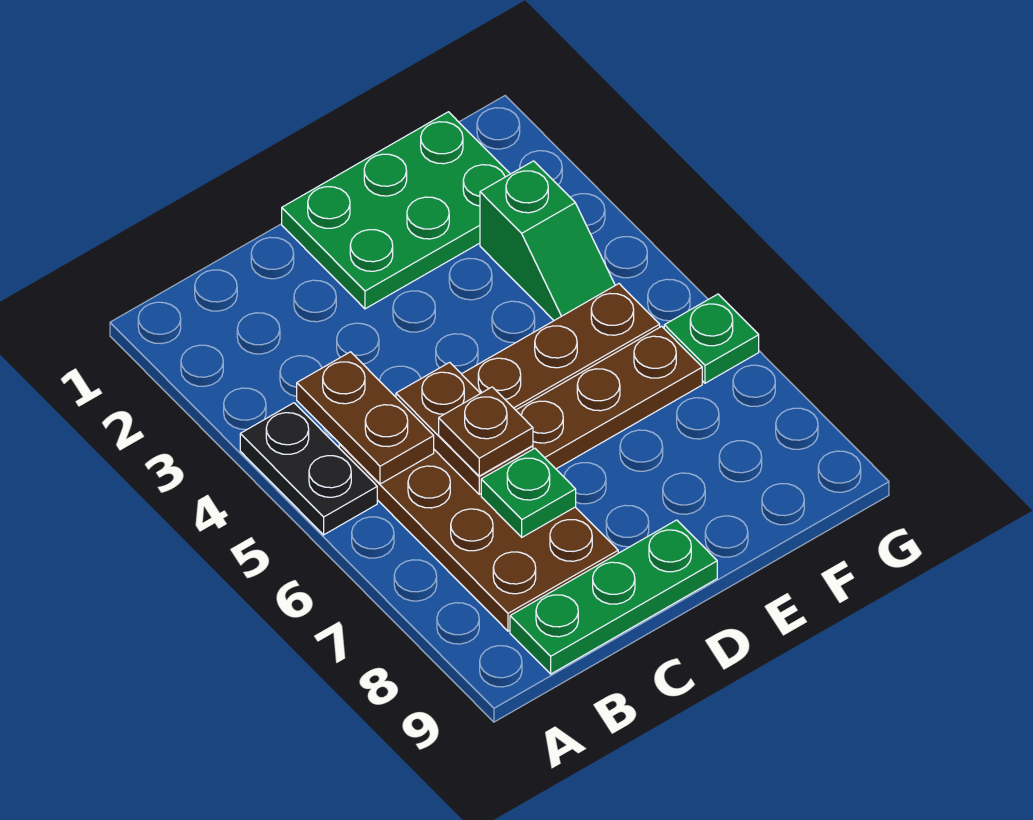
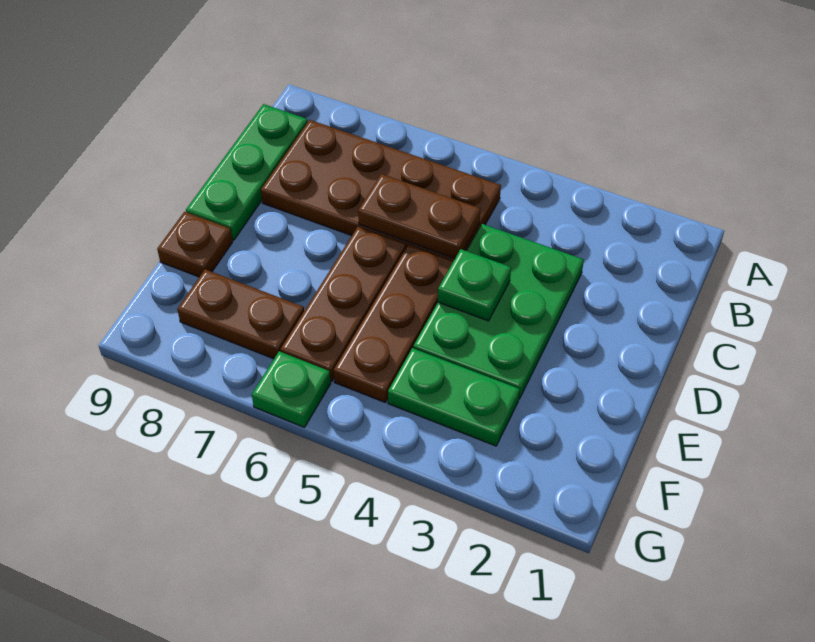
black 1x2 plate [240,403,377,535] -> none
brown 1x2 plate [297,352,434,484] -> brown 1x2 plate moved to [177,269,304,359]
brown 1x1 plate [439,387,533,476] -> brown 1x1 plate moved to [157,212,233,277]
green 1x1 plate [481,448,576,537] -> green 1x1 plate moved to [438,249,511,321]
green 2x3 plate [282,112,510,309] -> green 2x3 plate moved to [413,224,584,399]
green 1x2 slope [480,161,615,320] -> green 1x2 plate [388,348,520,446]

